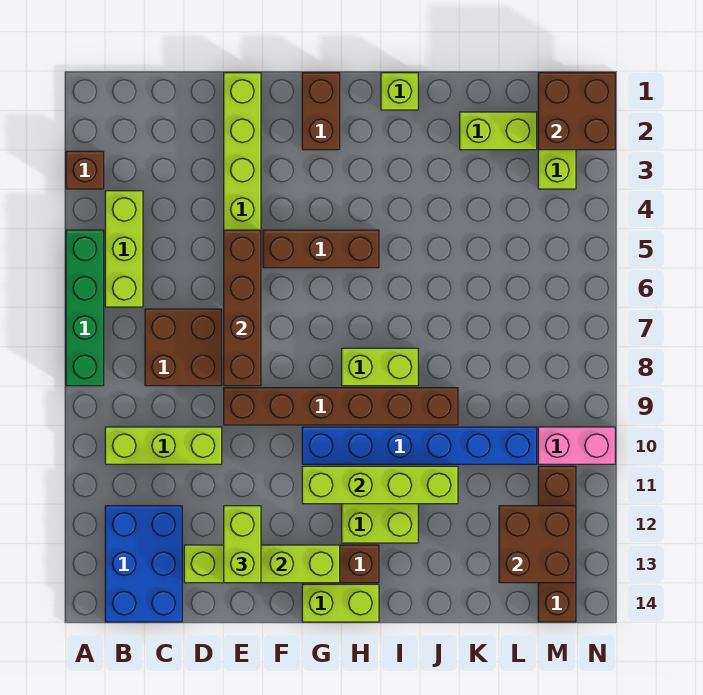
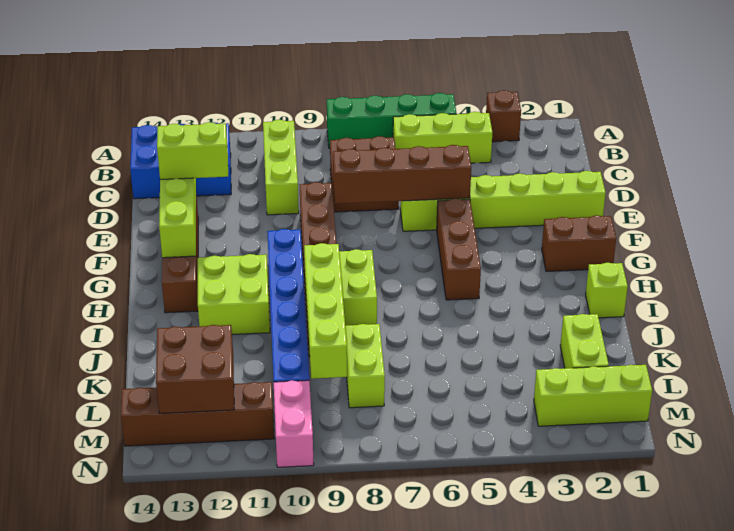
lime 1x4 brick [302,466,458,504] -> lime 1x4 brick moved to [304,243,347,379]
lime 1x2 brick [302,584,379,622] -> lime 1x2 brick moved to [345,324,385,408]
brown 2x2 brick [538,73,615,150] -> none

